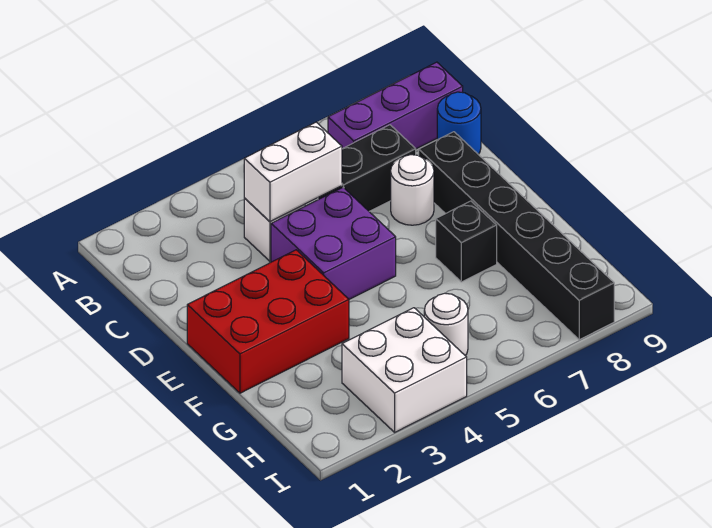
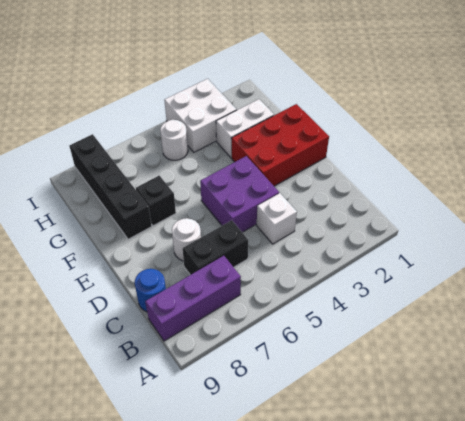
white 1x2 brick [244,122,342,222] -> white 1x2 brick moved to [216,99,274,158]
black 1x6 brick [419,132,614,340] -> black 1x4 brick [69,134,152,239]

